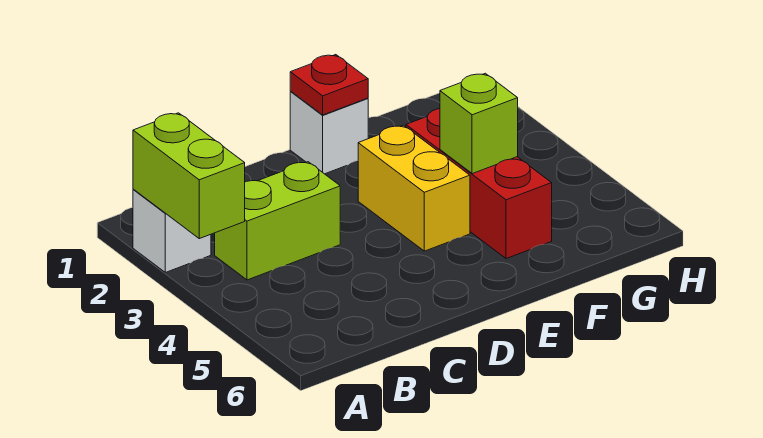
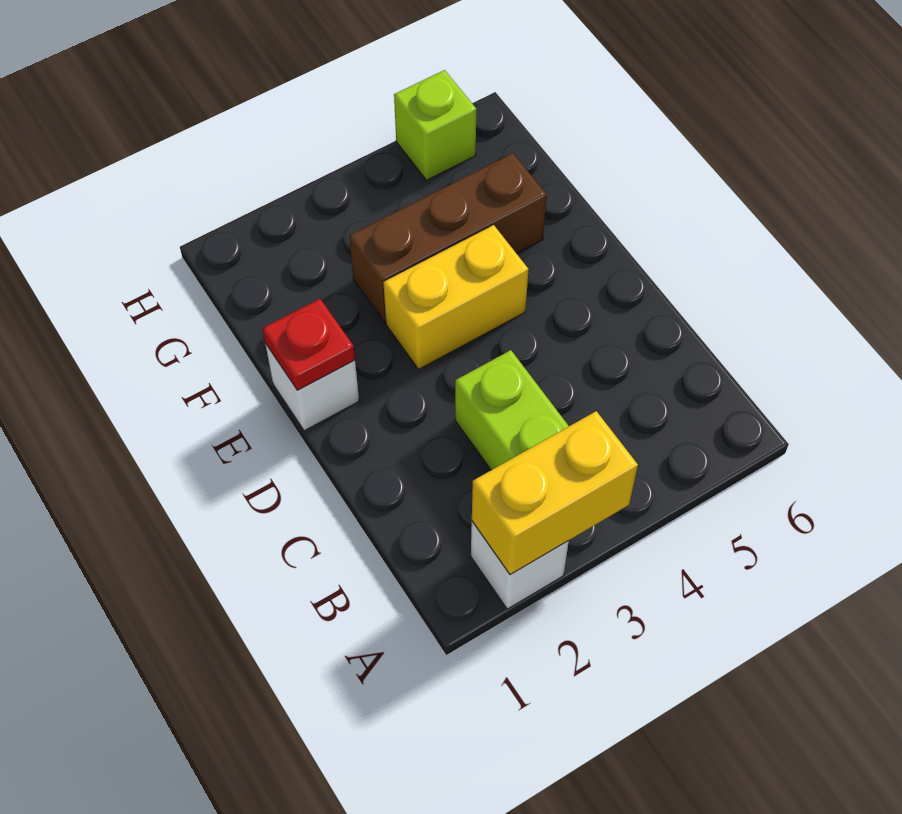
lime 1x2 brick [133,113,245,239] -> yellow 1x2 brick [472,411,638,575]
red 1x3 brick [406,109,552,259] -> brown 1x3 brick [349,153,547,322]
lime 1x1 brick [440,73,518,174] -> lime 1x1 brick moved to [394,70,476,180]

